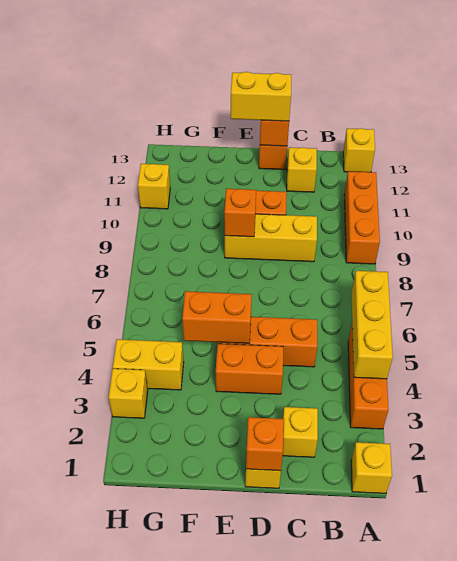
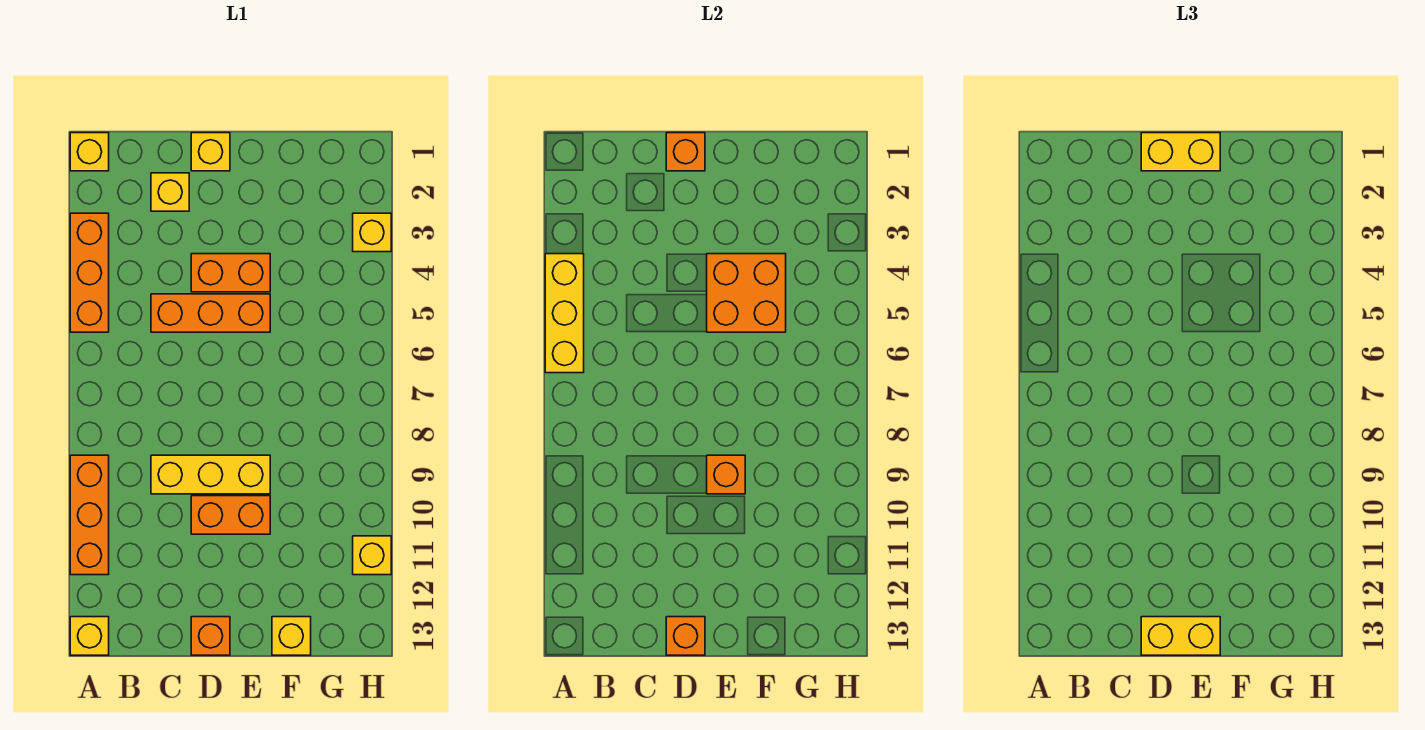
yellow 1x1 brick [287,147,317,192] -> yellow 1x1 brick moved to [272,617,311,655]
orange 1x2 brick [182,291,252,343] -> orange 2x2 brick [707,254,786,332]
yellow 1x2 brick [113,339,184,390] -> yellow 1x2 brick moved to [1141,133,1220,171]

